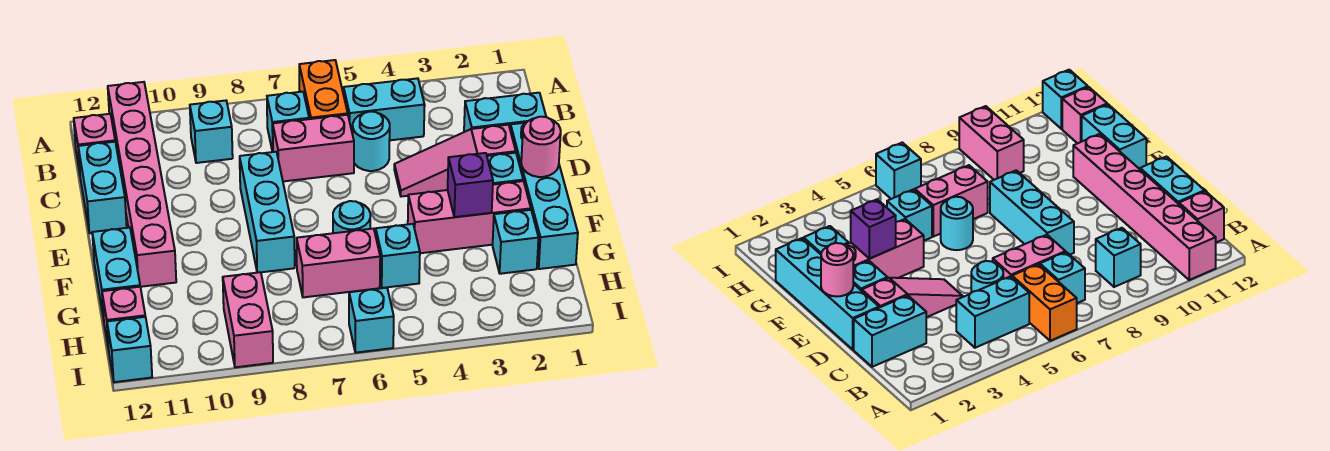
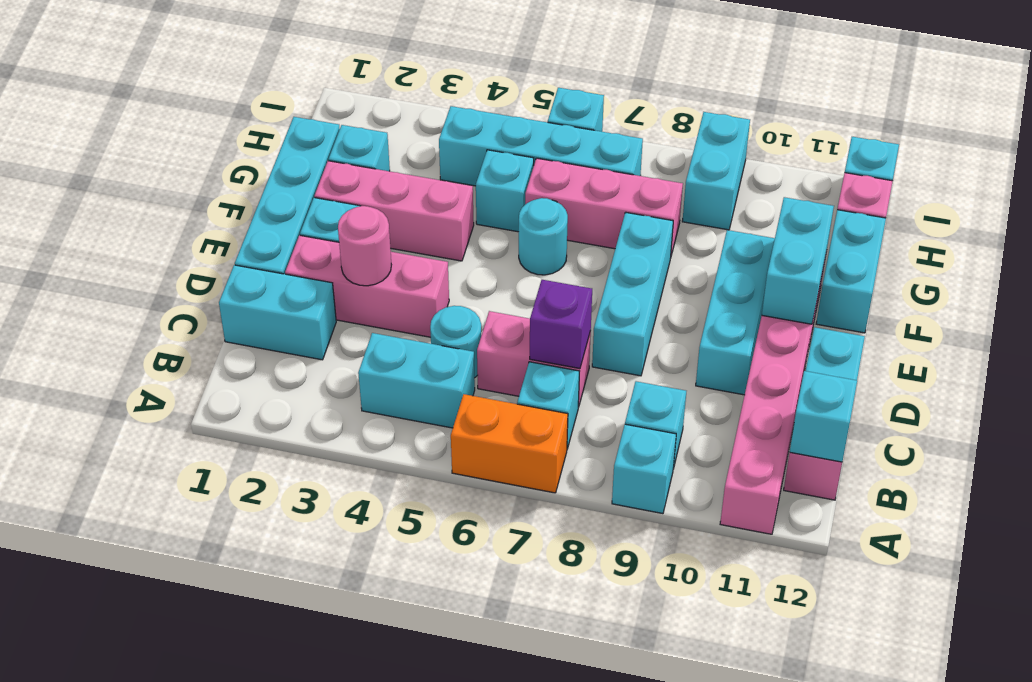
orange 1x2 brick [299,60,348,119] -> orange 1x2 brick turned to [451,394,568,493]
none -> cyan 1x1 brick [612,424,676,514]
none -> cyan 1x1 brick [790,371,857,462]
pink 1x3 slope [394,125,516,197] -> pink 1x3 brick [285,235,449,337]
none -> cyan 1x3 brick [696,230,775,395]
pink 1x1 round brick [521,117,561,177] -> pink 1x1 round brick moved to [338,206,391,286]
none -> cyan 1x2 brick [762,197,834,324]
purple 1x1 brick [448,153,493,217] -> purple 1x1 brick moved to [530,280,592,368]
pink 1x2 brick [297,229,380,297] -> pink 1x3 brick [525,158,683,255]
none -> cyan 1x4 brick [439,106,643,186]
pink 1x2 brick [223,272,273,367] -> cyan 1x2 brick [682,112,750,230]

